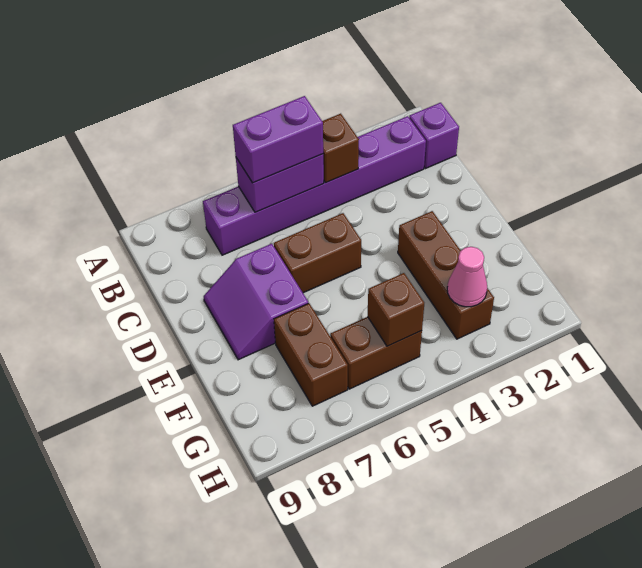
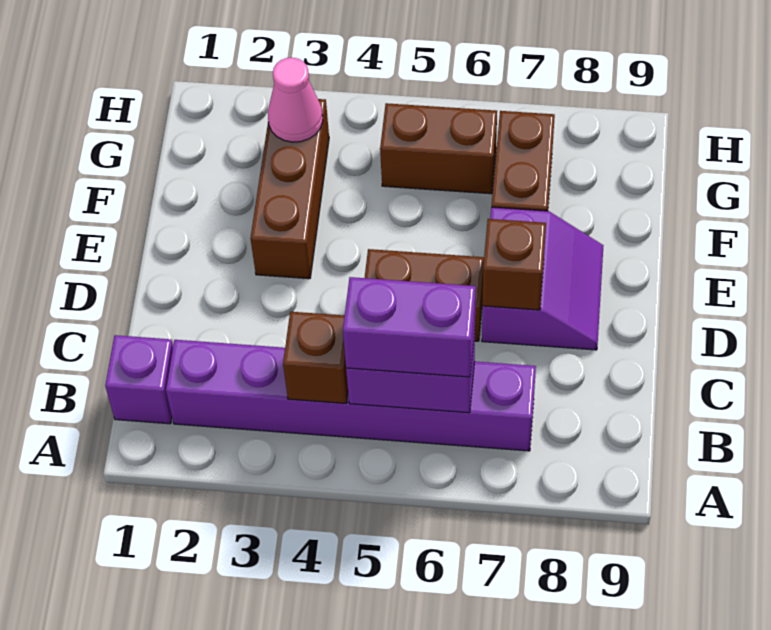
brown 1x1 brick [368,273,424,346] -> brown 1x1 brick moved to [482,219,546,310]

